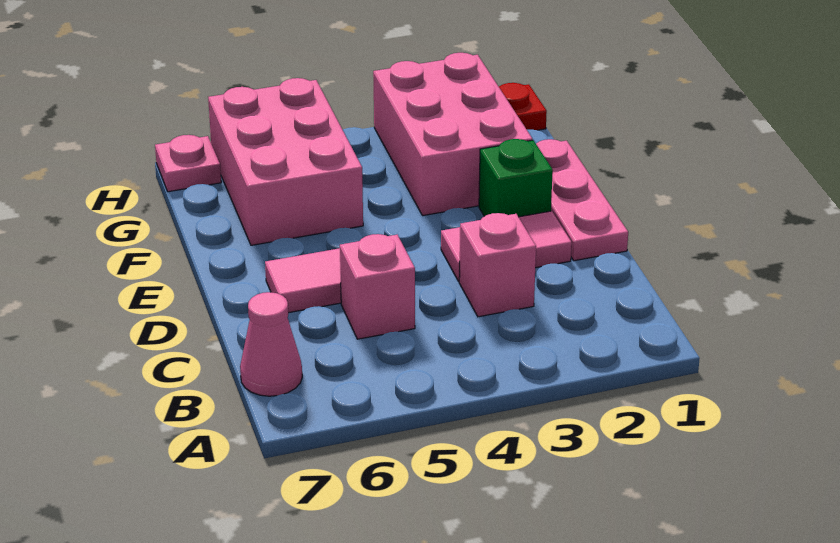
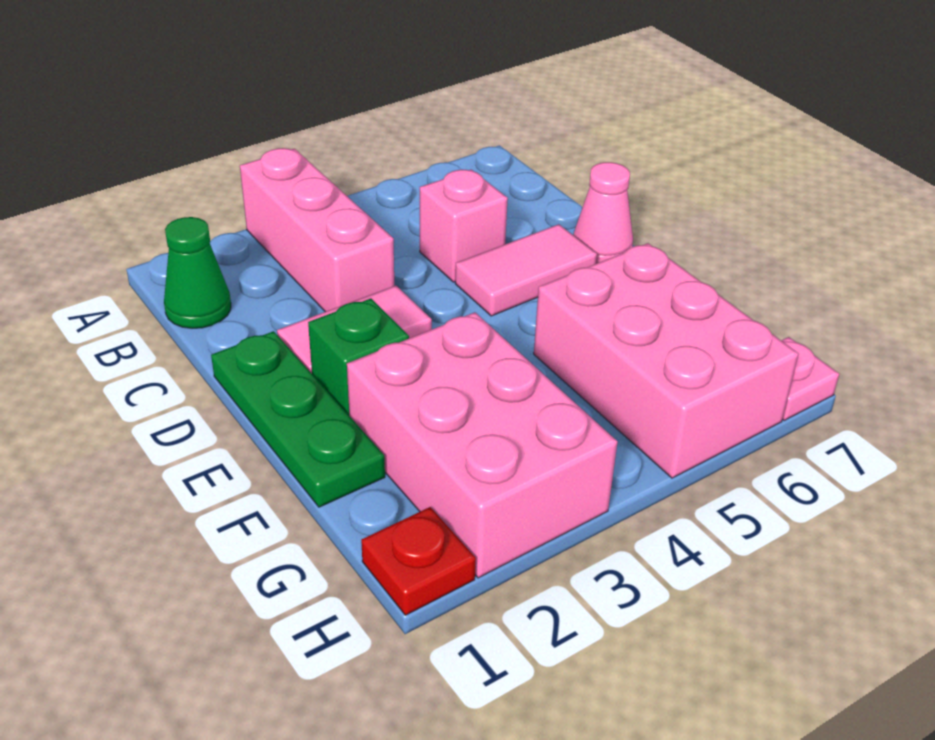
none -> green 1x1 cone [164,217,231,328]
pink 1x1 cone [240,292,302,396] -> pink 1x1 cone moved to [573,162,633,264]
pink 1x1 brick [459,213,536,317] -> pink 1x3 brick [240,148,394,312]
pink 1x3 plate [536,139,628,261] -> green 1x3 plate [211,331,385,507]

